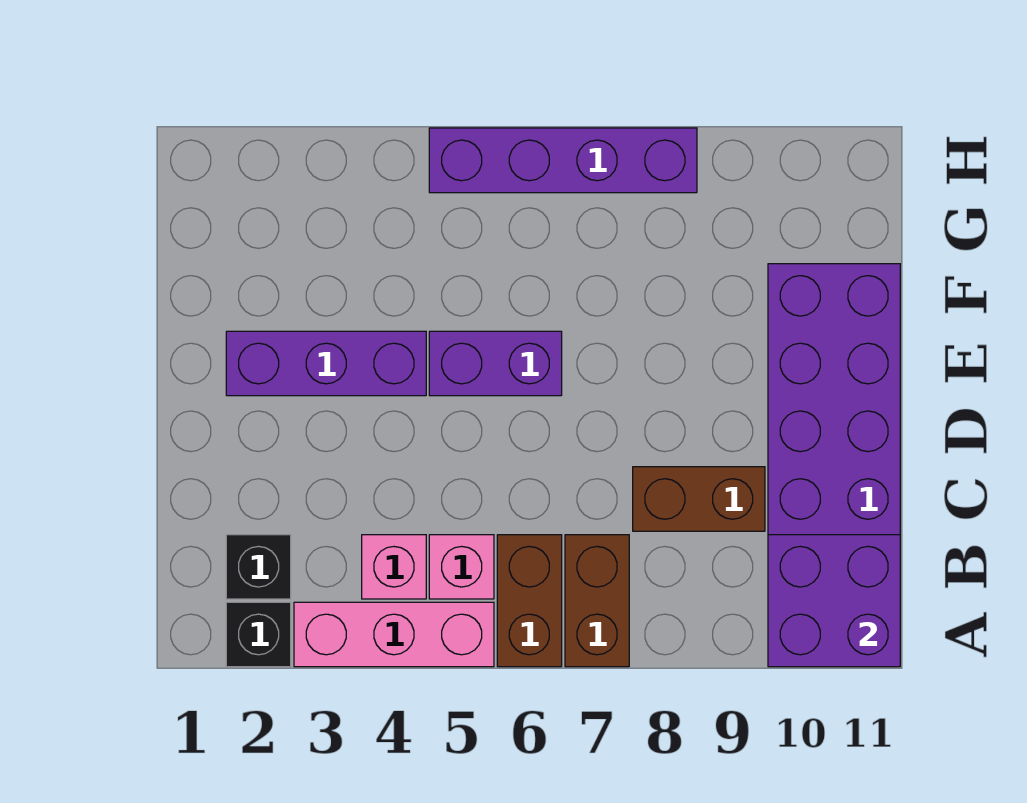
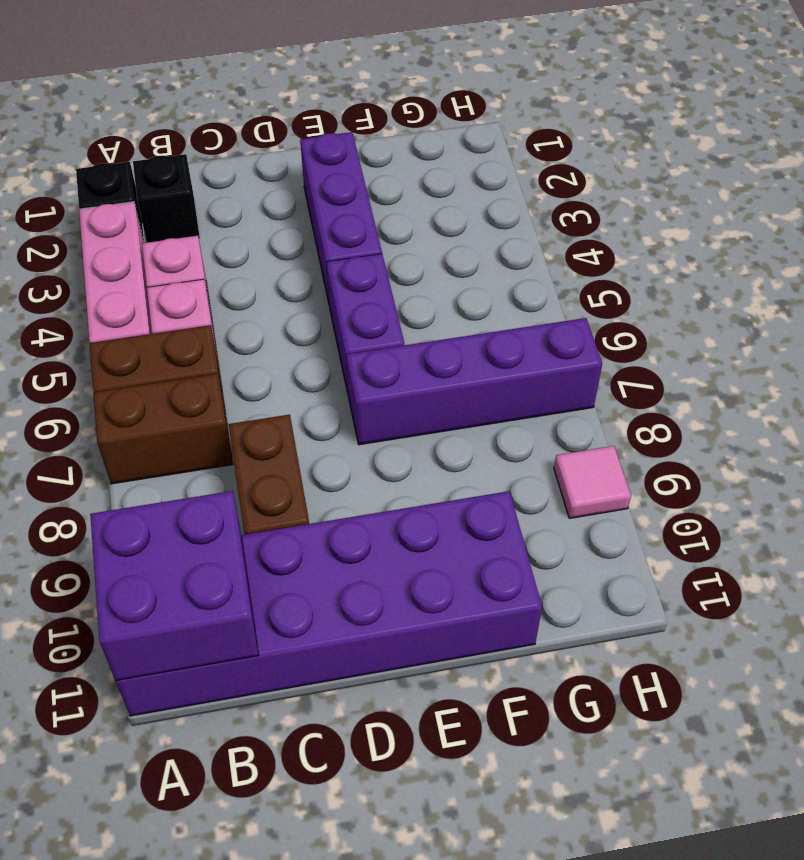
purple 1x4 brick [429,128,697,193] -> purple 1x4 brick turned to [346,318,602,445]
none -> pink 1x1 tile [554,446,631,518]

